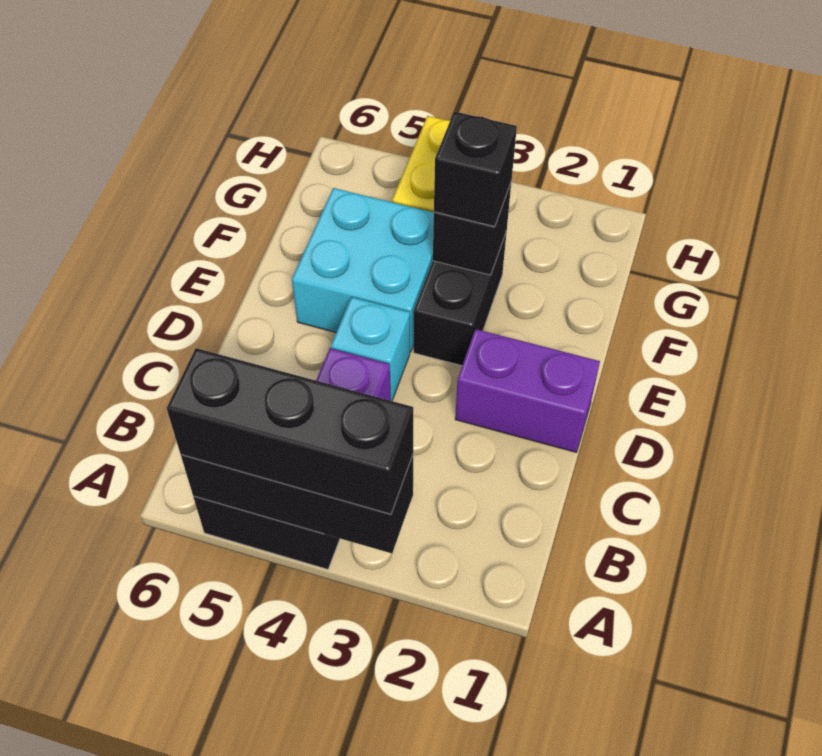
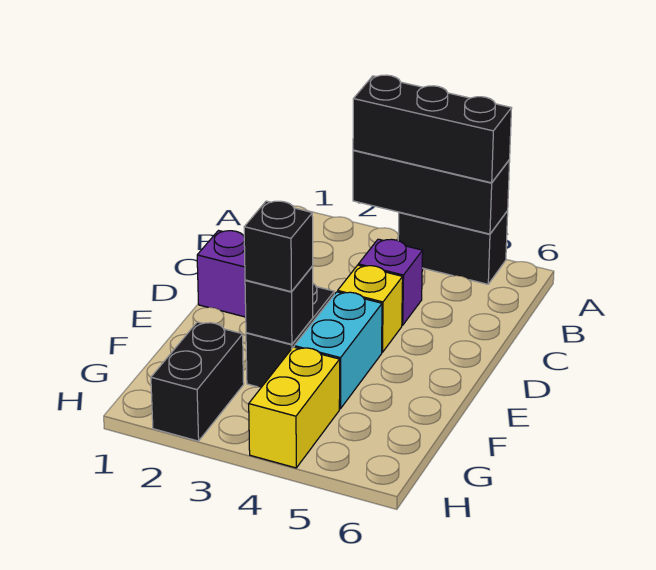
cyan 1x1 brick [331,297,410,401] -> yellow 1x1 brick [338,265,403,352]
cyan 2x2 brick [292,188,434,352] -> cyan 1x2 brick [294,292,382,409]
none -> black 1x2 brick [151,322,244,441]

